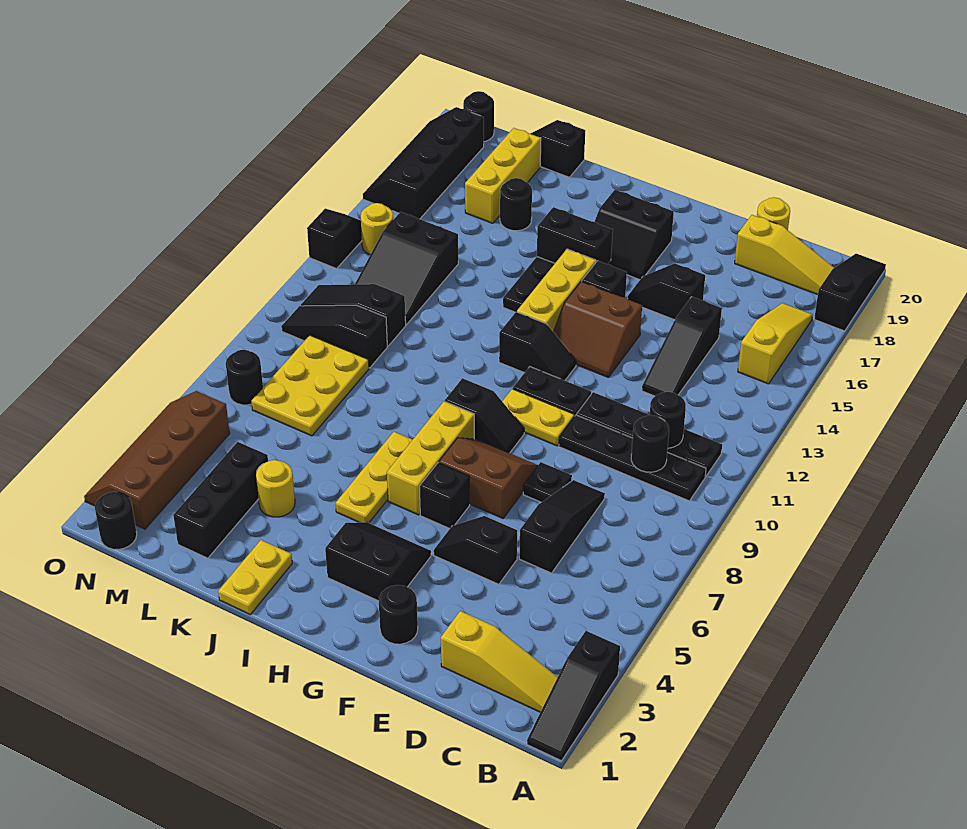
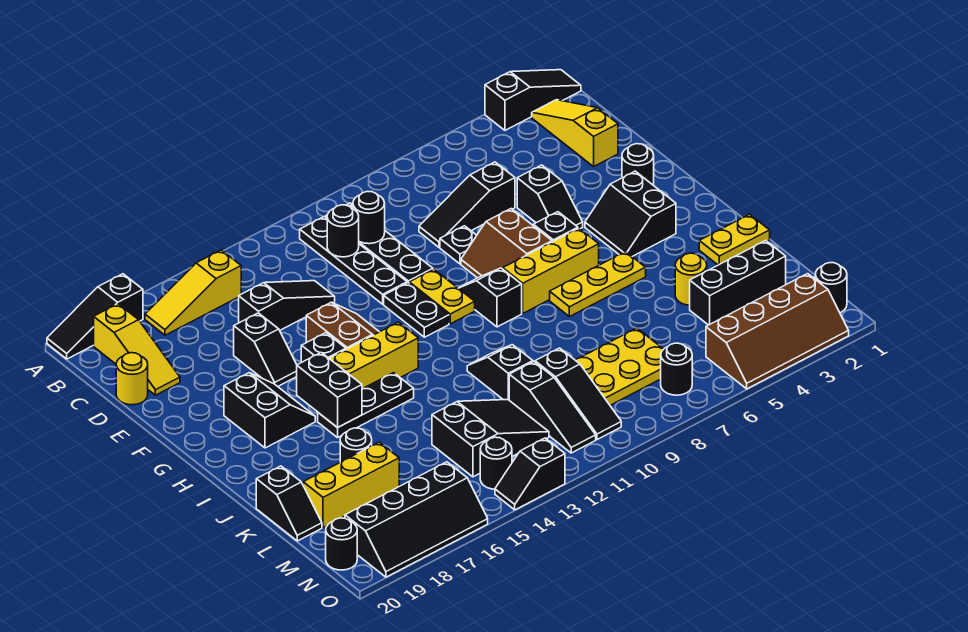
yellow 1x3 slope [735,215,834,295] -> yellow 1x3 slope turned to [94,304,180,395]
black 1x2 slope [499,312,576,381] -> black 1x2 slope moved to [467,345,533,400]
yellow 1x1 round brick [361,203,393,255] -> black 1x1 round brick [480,437,512,489]

